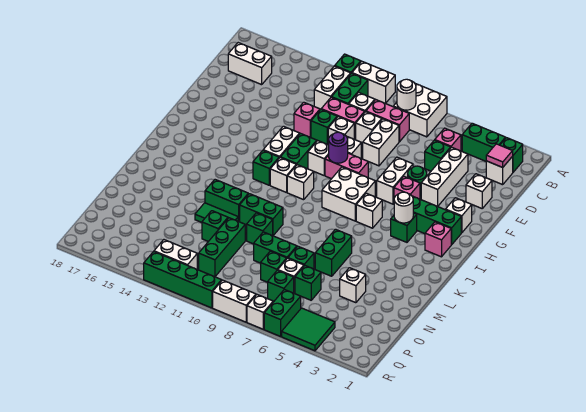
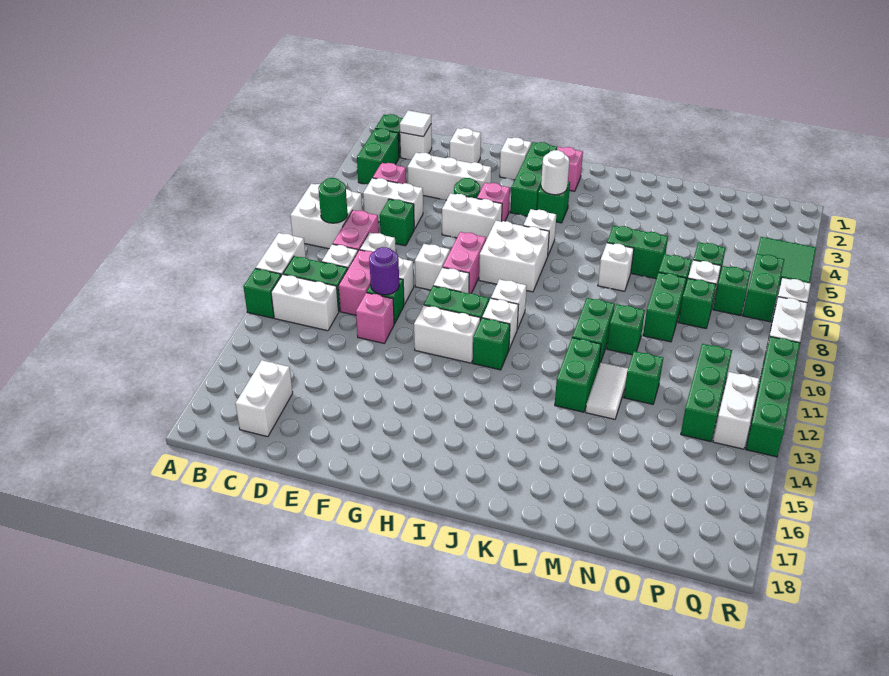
white 1x1 round brick [397,79,416,110] -> green 1x1 round brick [318,178,348,223]
pink 1x1 tile [486,144,513,167] -> white 1x1 tile [400,110,431,137]
green 1x1 brick [425,140,451,171] -> green 1x1 brick moved to [380,199,414,246]
white 1x2 brick [363,119,399,166] -> white 1x2 brick moved to [363,178,423,229]
purple 1x1 round brick [329,132,348,163] -> purple 1x1 round brick moved to [369,247,399,295]
green 1x2 tile [195,203,238,222] -> white 1x2 tile [586,362,628,419]
white 1x1 brick [340,268,366,303] -> white 1x1 brick moved to [598,243,634,291]
green 1x3 brick [199,218,245,277] -> green 1x3 brick turned to [681,344,732,442]
green 1x2 brick [264,289,301,336] -> green 1x2 brick turned to [742,254,784,322]

